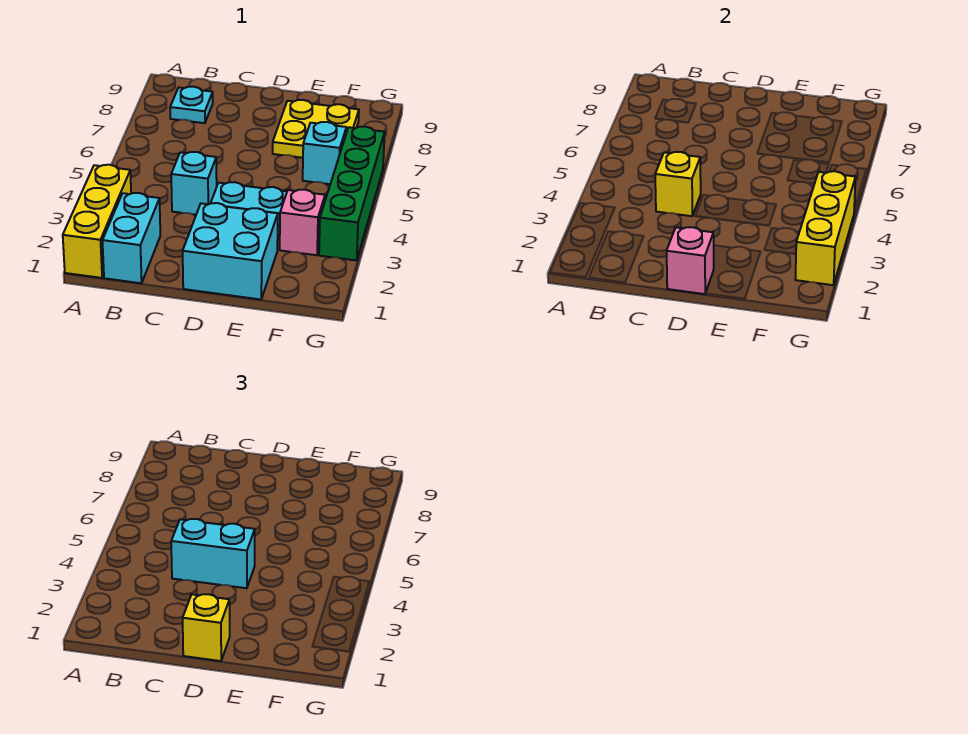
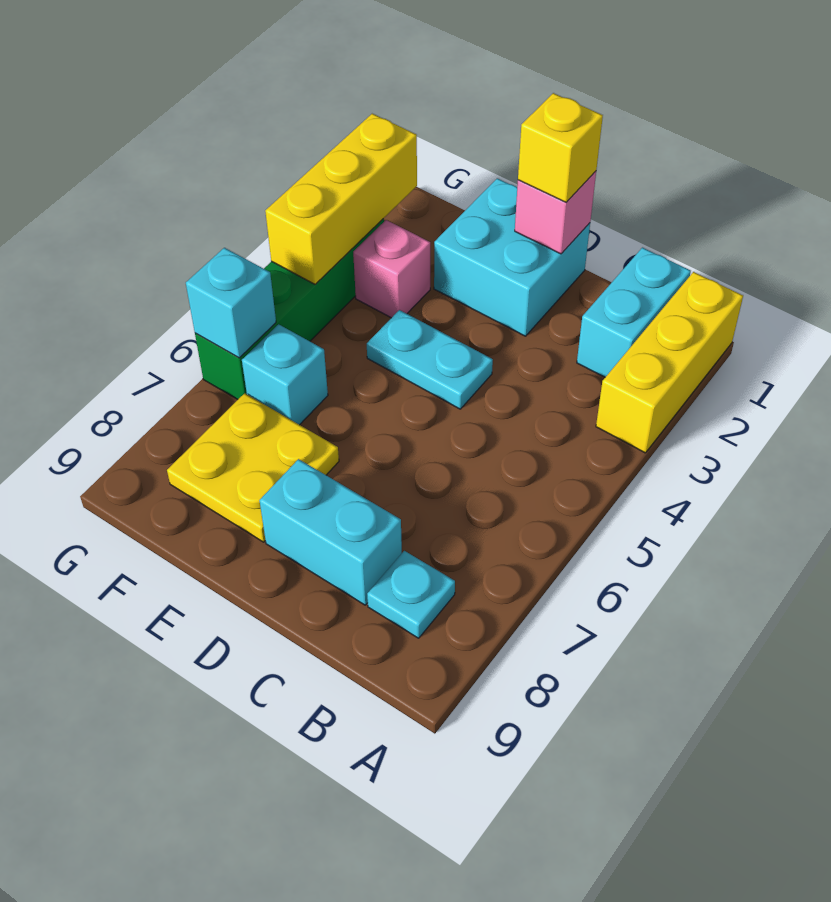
cyan 1x1 brick [171,152,217,215] -> cyan 1x1 brick moved to [186,248,276,358]
yellow 1x1 brick [655,152,701,216] -> none
cyan 1x2 brick [171,519,255,588] -> cyan 1x2 brick moved to [259,459,402,605]

